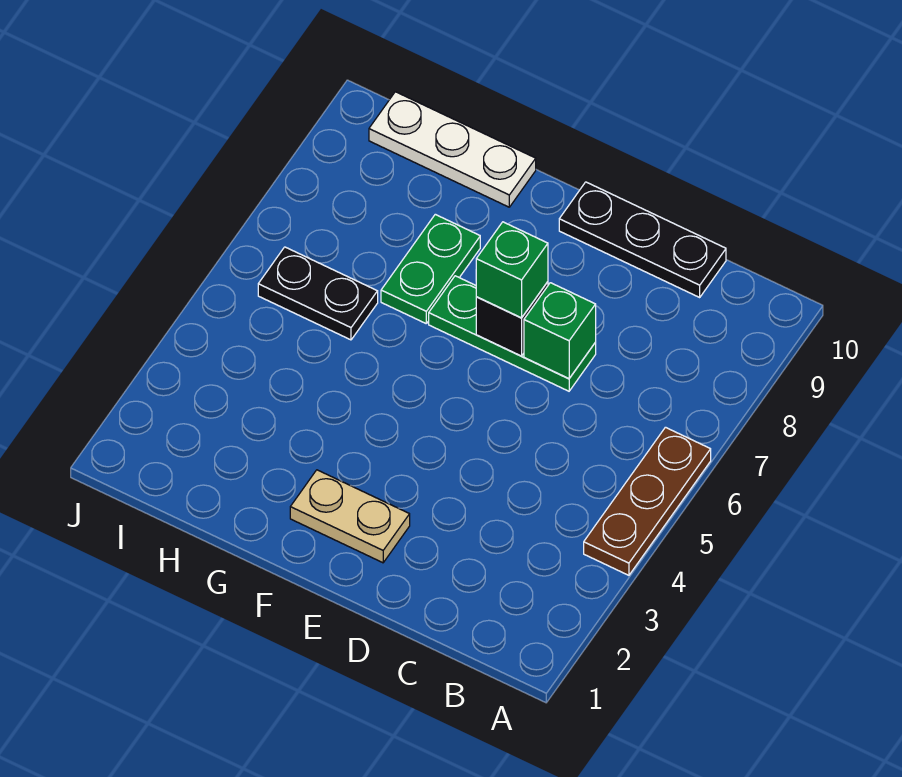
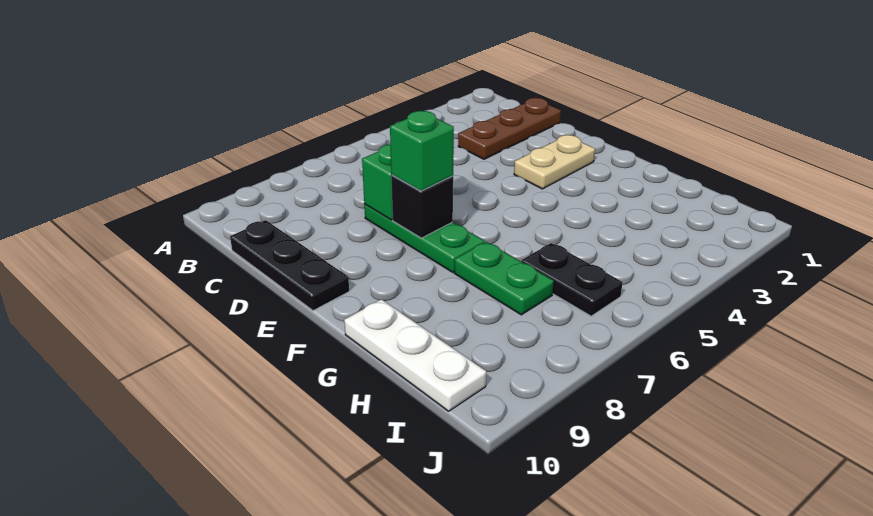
brown 1x3 plate [584,427,711,575] -> brown 1x3 plate moved to [458,98,561,159]
tan 1x2 plate [290,470,410,563] -> tan 1x2 plate turned to [514,135,595,189]
green 1x2 plate [381,214,480,323] -> green 1x2 plate turned to [454,242,554,315]

